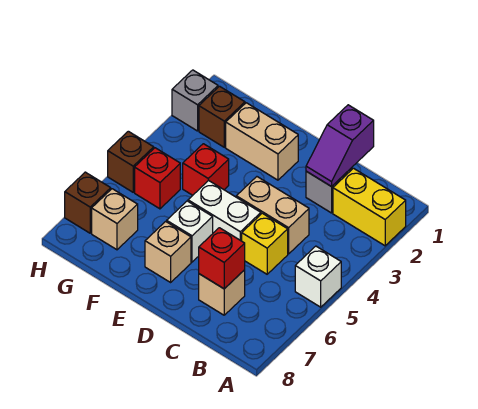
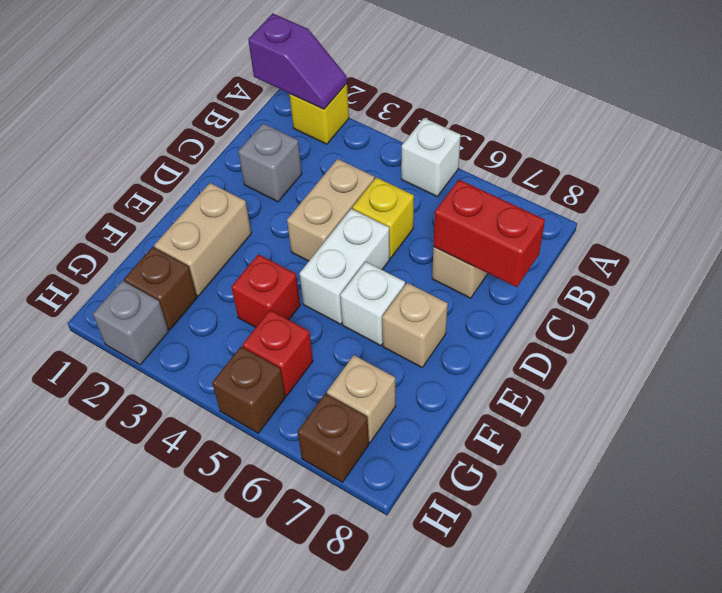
yellow 1x2 brick [333,168,406,246] -> yellow 1x1 brick [290,84,349,144]
purple 1x2 slope [306,105,374,187] -> purple 1x2 slope moved to [248,14,347,109]
red 1x1 brick [199,228,245,289] -> red 1x2 brick [433,180,545,287]

